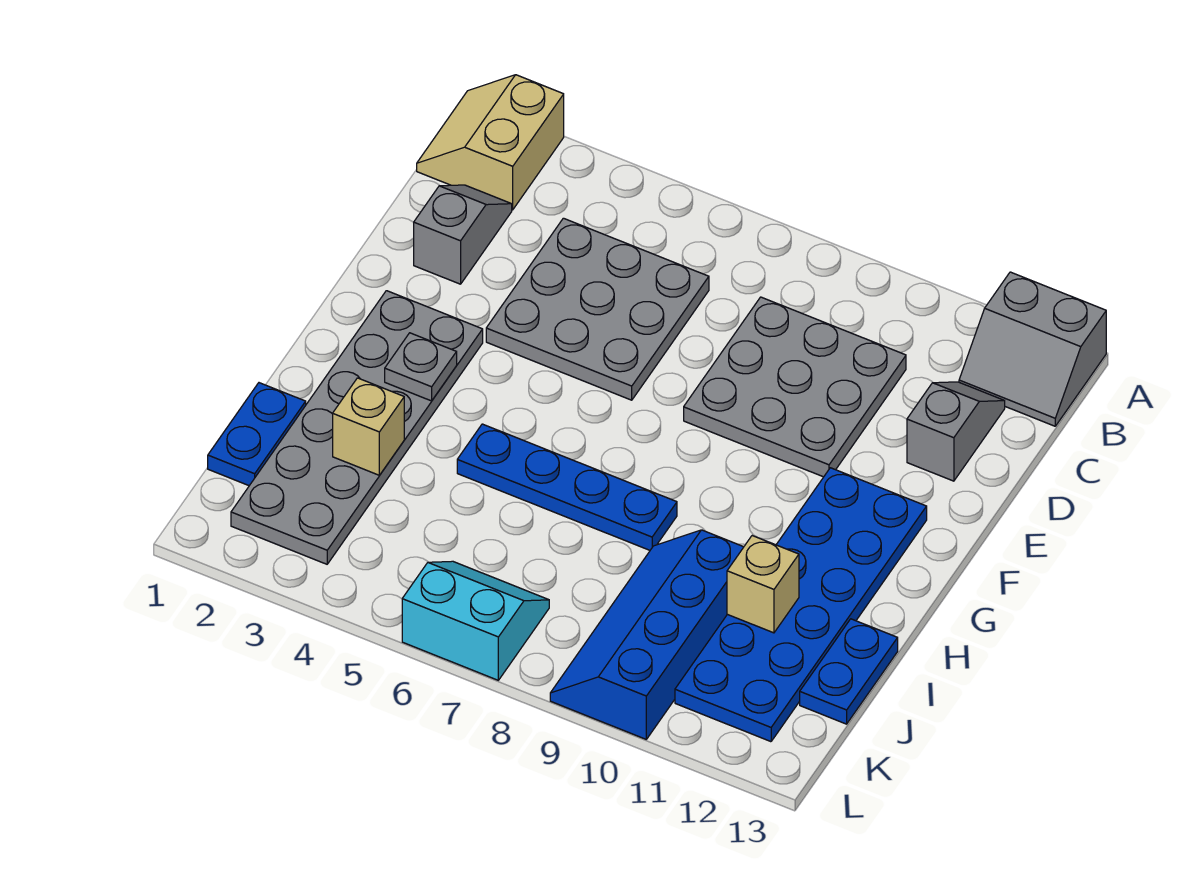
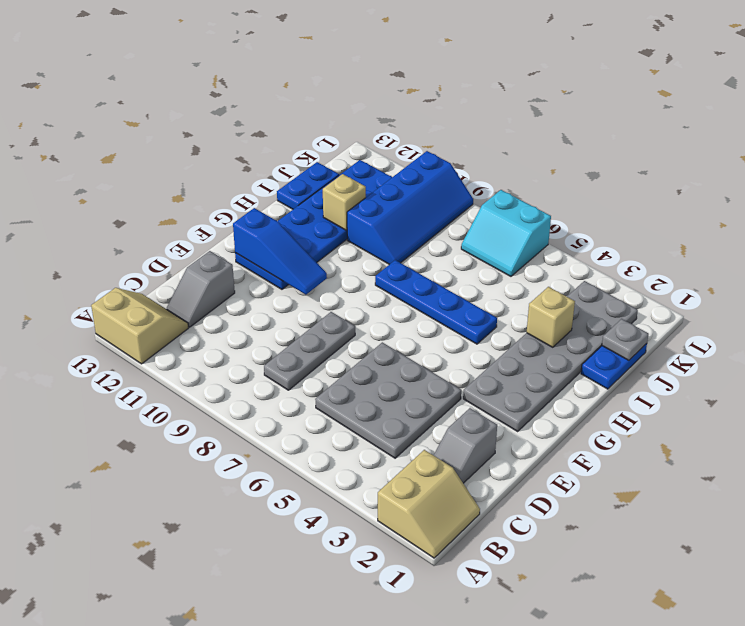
grey 2x2 slope [959,272,1106,426] -> tan 2x2 slope [91,288,189,364]
grey 3x3 plate [684,297,906,477] -> grey 1x3 plate [264,312,355,390]
none -> blue 1x3 slope [233,208,327,295]
grey 1x1 plate [385,333,457,401] -> grey 1x1 plate moved to [602,319,649,360]

